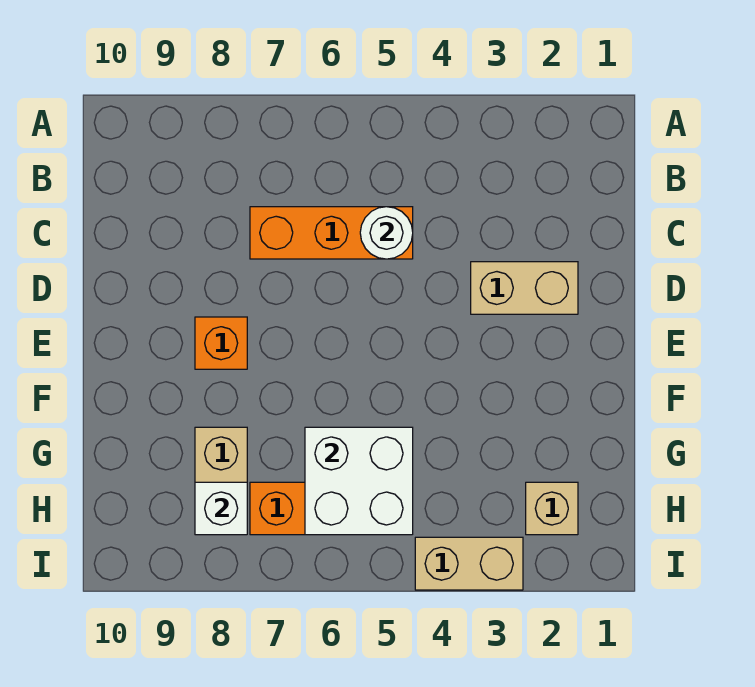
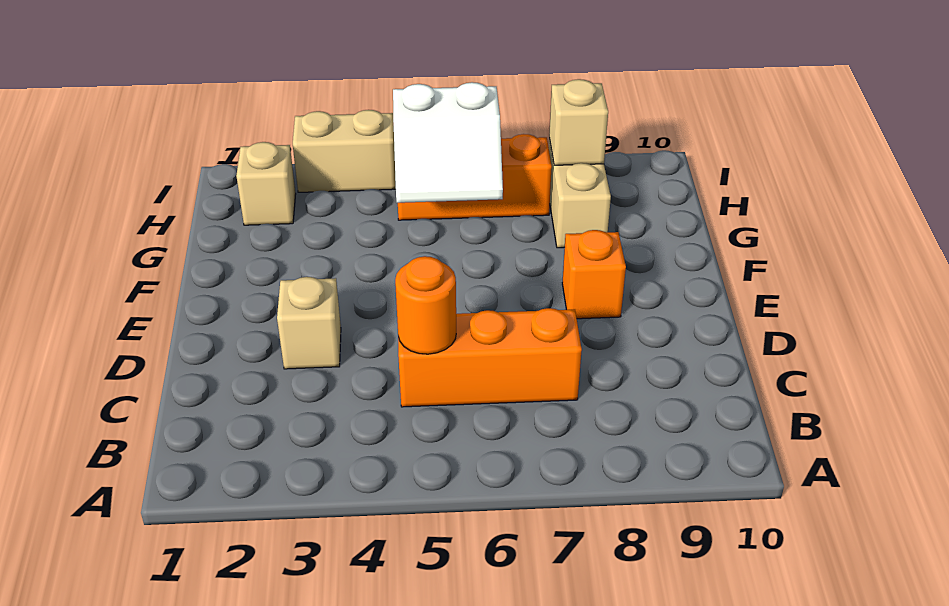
white 1x1 round brick [360,207,413,259] -> orange 1x1 round brick [395,256,456,354]
tan 1x2 brick [471,262,578,314] -> tan 1x1 brick [277,277,341,369]
white 2x2 brick [305,427,413,535] -> white 2x2 slope [393,82,503,203]
white 1x1 brick [195,482,247,535] -> tan 1x1 brick [549,79,608,165]

